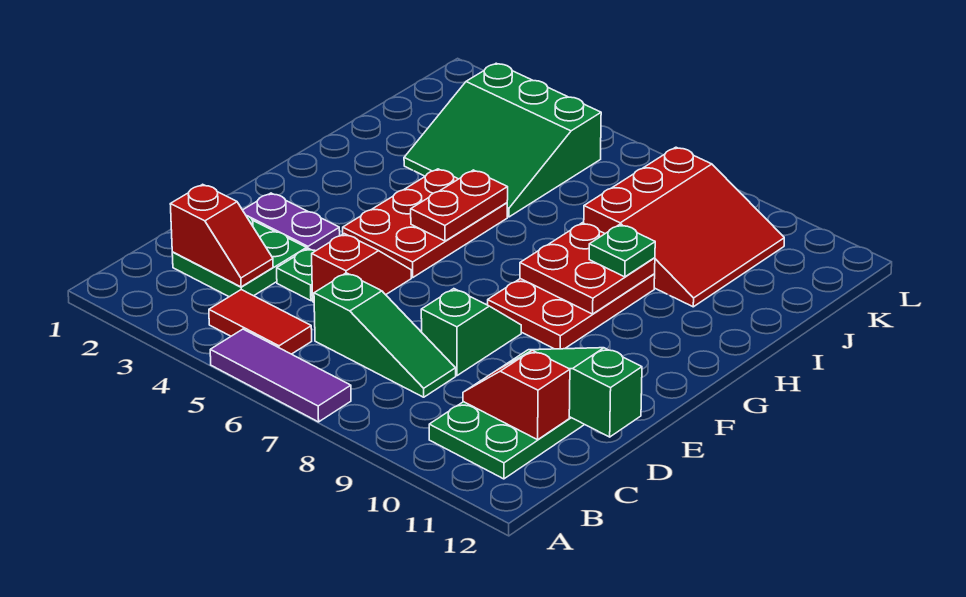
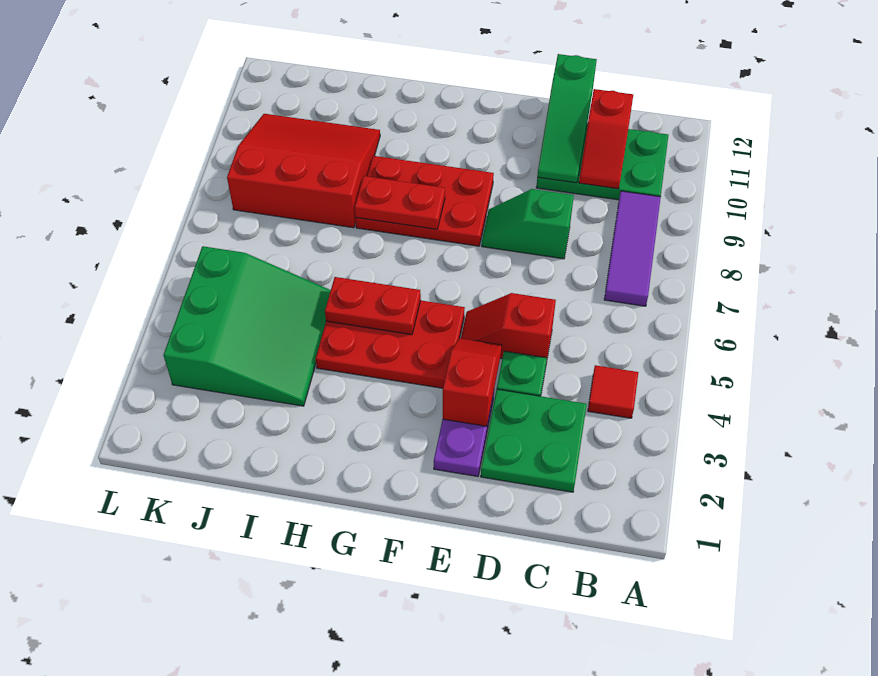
purple 1x3 tile [210,329,351,422] -> purple 1x3 tile moved to [604,191,661,306]
red 1x2 tile [209,290,312,354] -> red 1x1 tile [588,365,638,418]
red 1x2 slope [170,184,273,287] -> red 1x2 slope moved to [443,338,502,426]
green 1x3 slope [314,273,456,397] -> none
red 2x2 plate [520,223,655,314] -> red 1x2 plate [355,176,445,229]
green 1x1 plate [589,224,655,277] -> none

